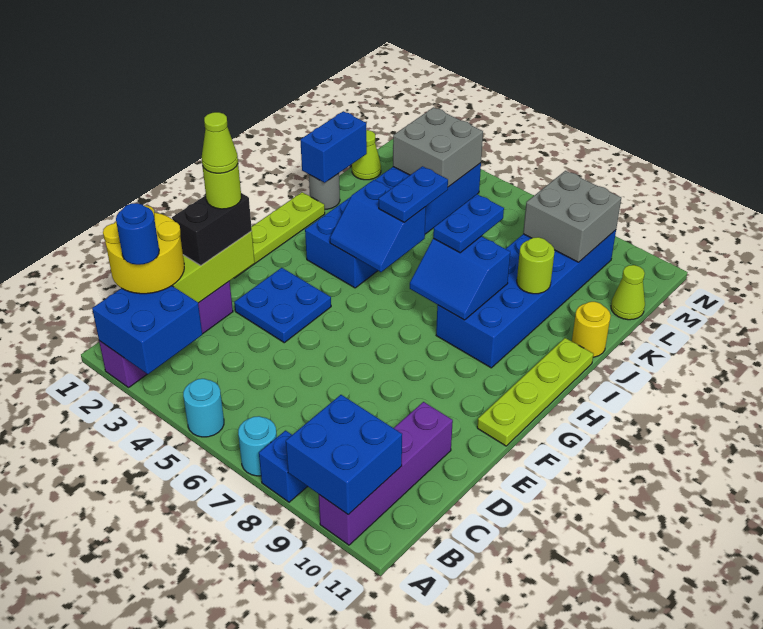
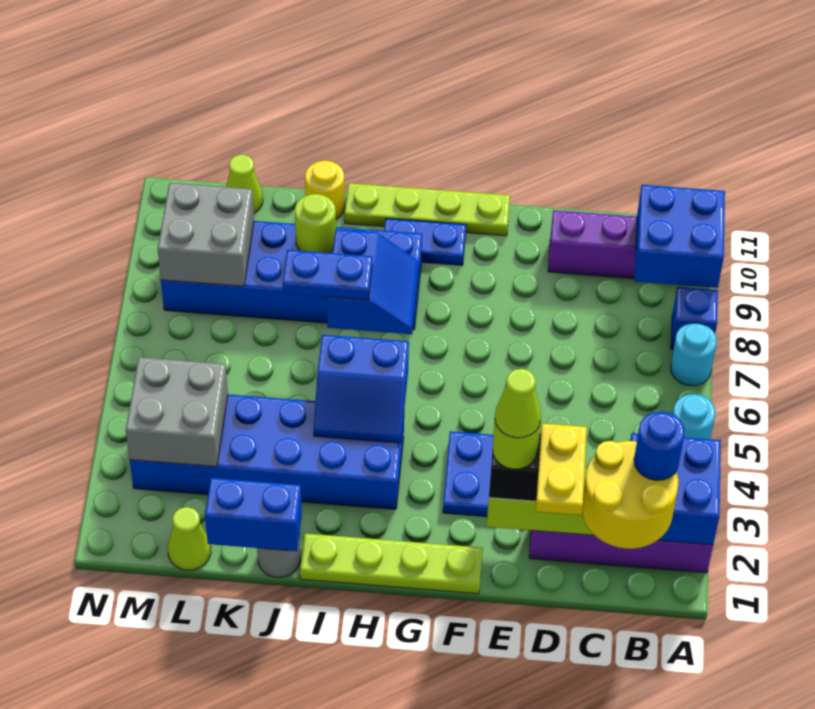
none -> yellow 1x2 plate [536,423,587,515]
blue 2x2 slope [330,180,426,272] -> blue 2x2 slope turned to [314,335,409,443]
blue 1x2 plate [379,166,448,222] -> blue 1x2 plate moved to [384,218,466,265]

